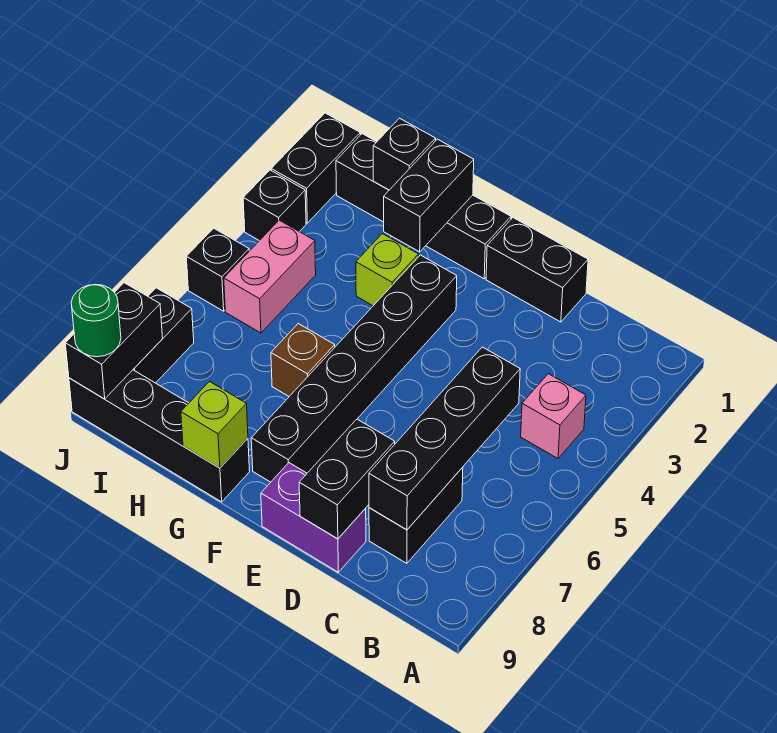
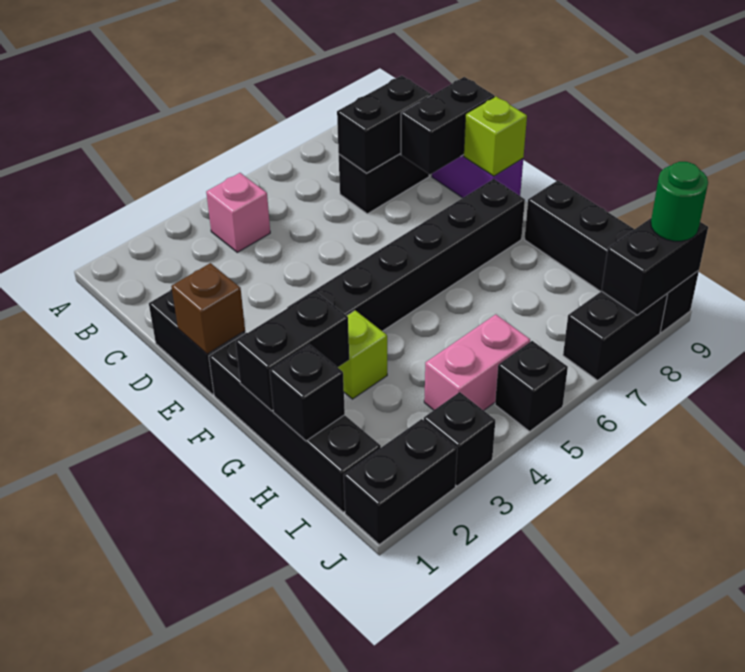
black 1x4 brick [369,347,520,530] -> black 1x2 brick [337,76,431,173]
brown 1x1 brick [271,324,335,396] -> brown 1x1 brick moved to [171,263,245,354]
lime 1x1 brick [181,382,248,468] -> lime 1x1 brick moved to [464,97,527,176]

